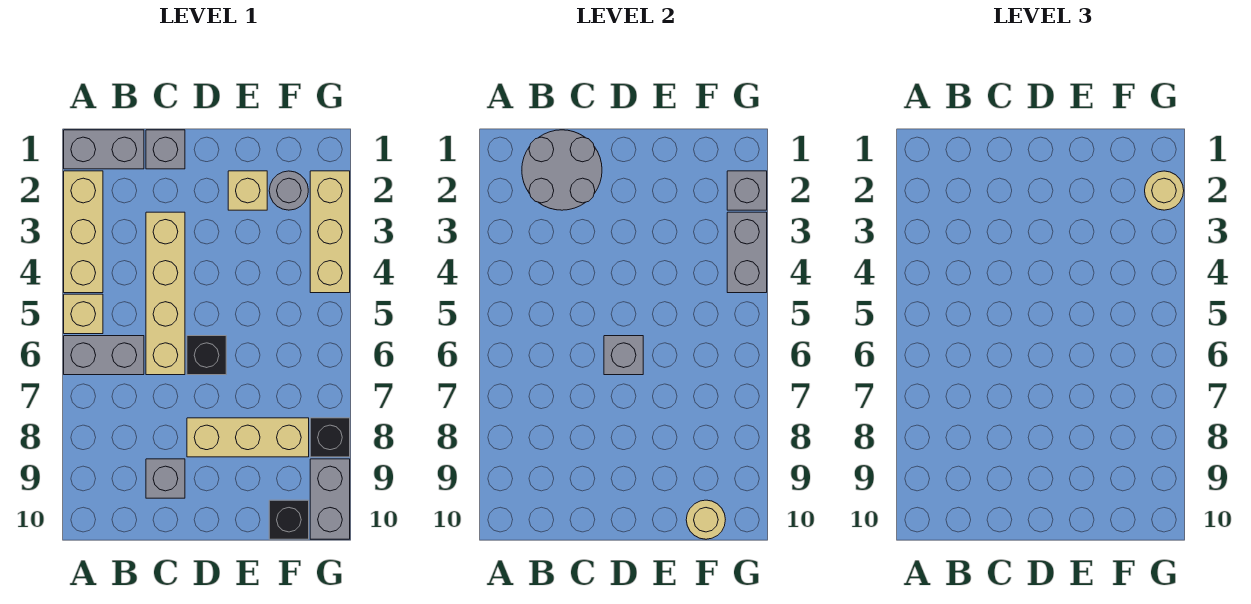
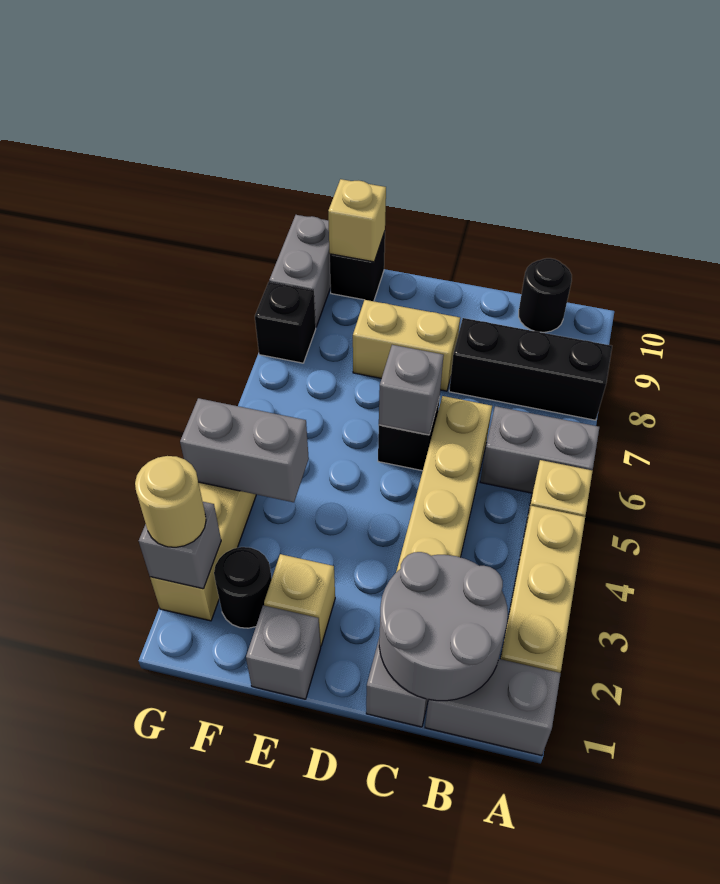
none -> black 1x3 brick [449,318,612,420]
none -> black 1x1 round brick [519,258,572,333]
grey 1x1 brick [146,459,185,498] -> grey 1x1 brick moved to [246,605,321,699]
tan 1x3 brick [187,418,309,457] -> tan 1x2 brick [353,300,460,391]
grey 1x1 round brick [269,171,308,210] -> black 1x1 round brick [214,547,272,628]
tan 1x1 round brick [686,500,725,539] -> tan 1x1 brick [328,179,386,262]
grey 1x2 brick [727,212,767,293] -> grey 1x2 brick turned to [180,398,309,502]

